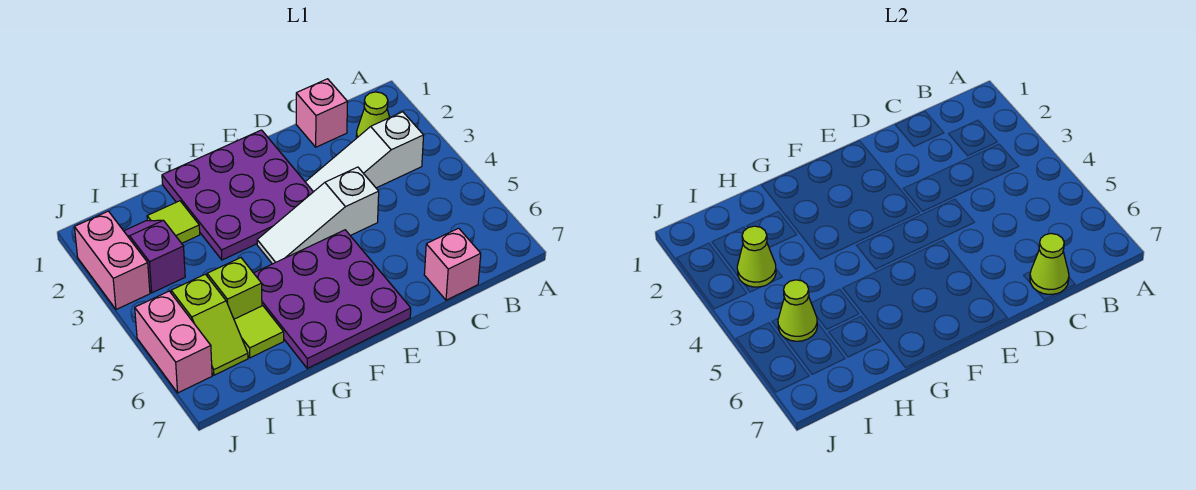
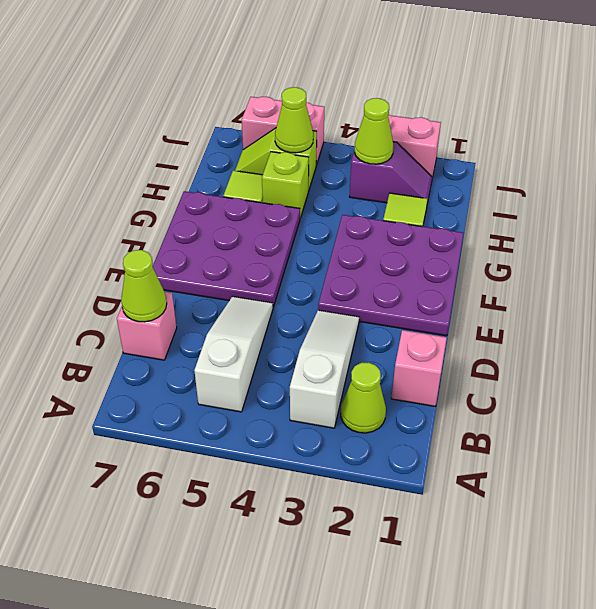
white 1x3 slope [257,167,379,264] -> white 1x3 slope moved to [194,297,273,412]

